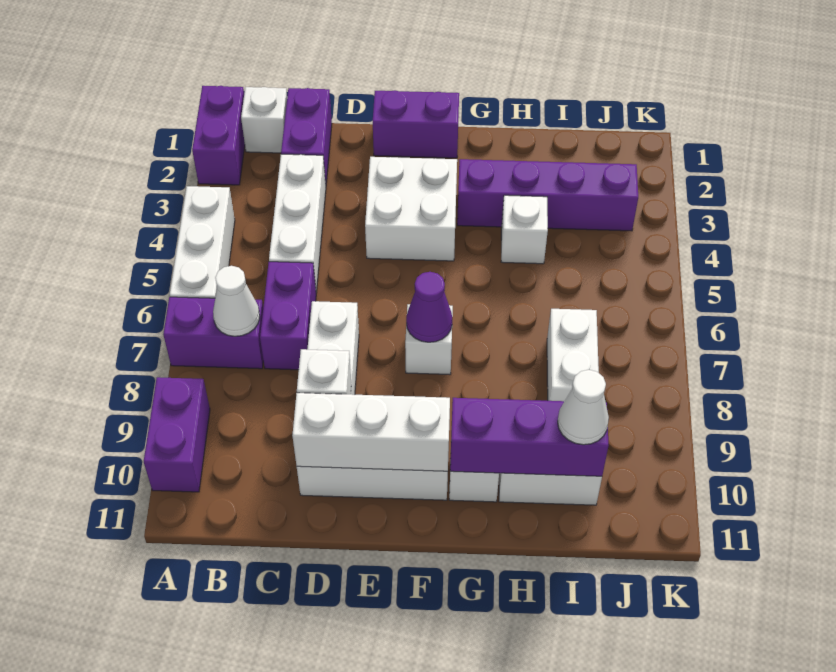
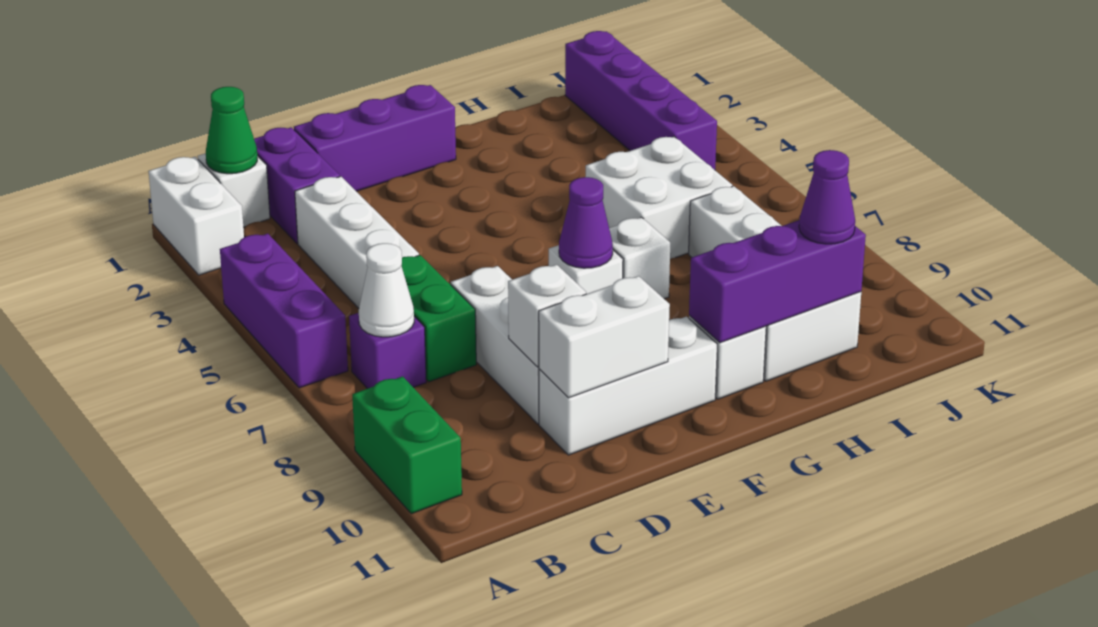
purple 1x2 brick [192,86,245,185] -> white 1x2 brick [148,157,244,275]
white 1x3 brick [170,186,235,298] -> purple 1x3 brick [220,234,348,388]
purple 1x2 brick [163,297,263,369] -> purple 1x1 brick [349,313,426,389]
purple 1x2 brick [144,377,210,492] -> green 1x2 brick [352,376,462,514]
none -> green 1x1 cone [206,87,257,174]
purple 1x2 brick [260,262,316,370] -> green 1x2 brick [402,255,476,382]
white 1x3 brick [292,393,450,471] -> white 1x2 brick [539,276,670,398]
purple 1x2 brick [373,90,459,158] -> purple 1x3 brick [294,85,456,191]
white 2x2 brick [365,157,457,261] -> white 2x2 brick moved to [586,137,732,259]
purple 1x4 brick [457,159,638,231] -> purple 1x4 brick turned to [565,31,717,170]
white 1x1 brick [501,195,548,264] -> white 1x1 brick moved to [609,217,670,299]
white 1x1 cone [558,370,609,445] -> purple 1x1 cone [799,150,855,244]

